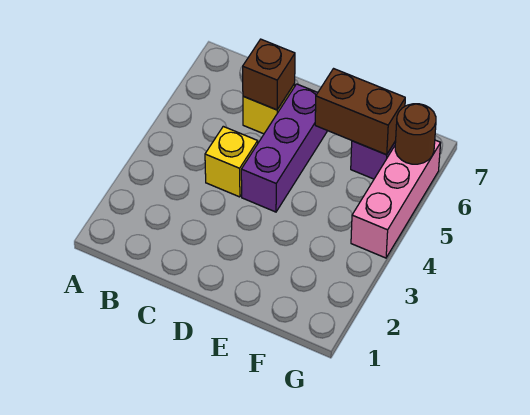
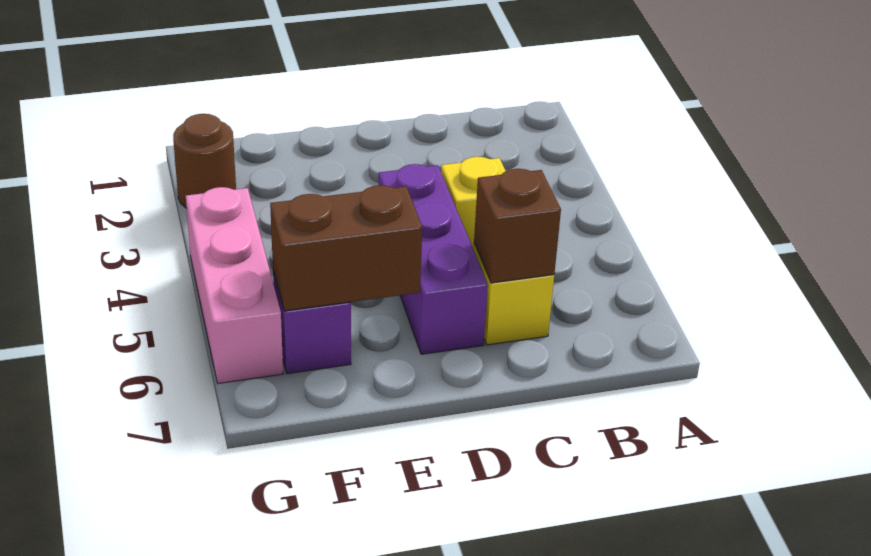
brown 1x1 round brick [395,104,436,164] -> brown 1x1 round brick moved to [173,114,236,208]

